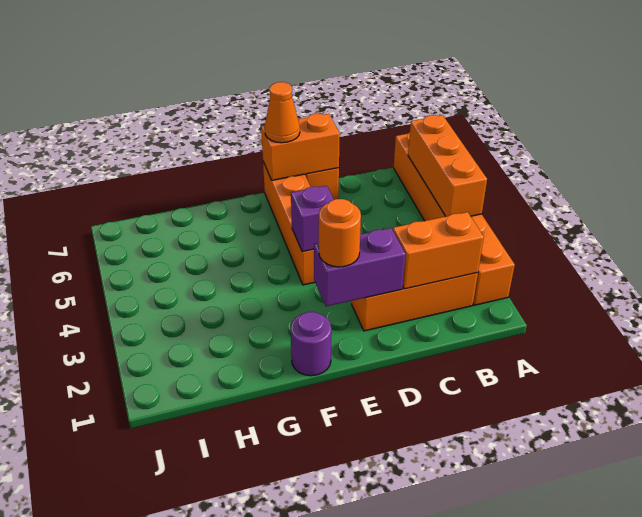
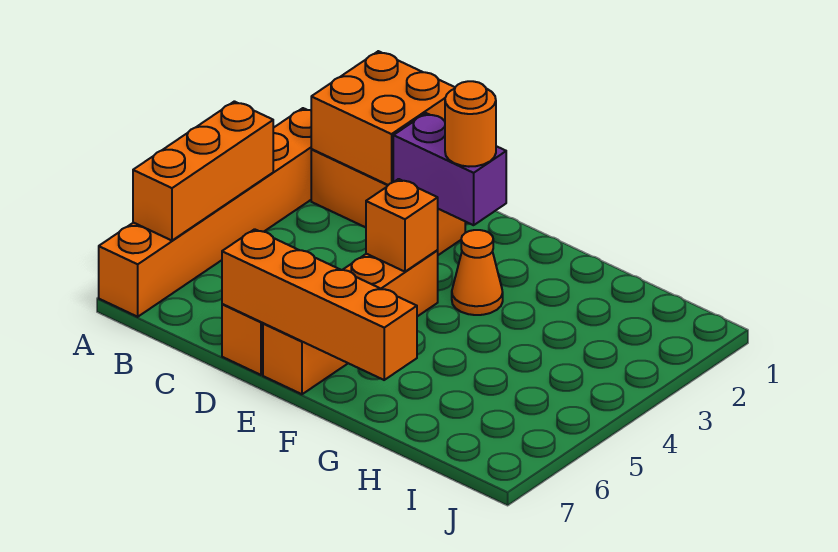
orange 1x2 brick [393,212,484,289] -> orange 2x2 brick [311,51,455,185]
orange 1x2 brick [261,114,340,180] -> orange 1x4 brick [222,229,417,380]
purple 1x1 brick [291,186,334,252] -> orange 1x1 brick [366,179,438,272]
orange 1x1 cone [265,82,300,143] -> orange 1x1 cone moved to [452,230,503,315]
purple 1x1 round brick [291,312,331,376] -> none

